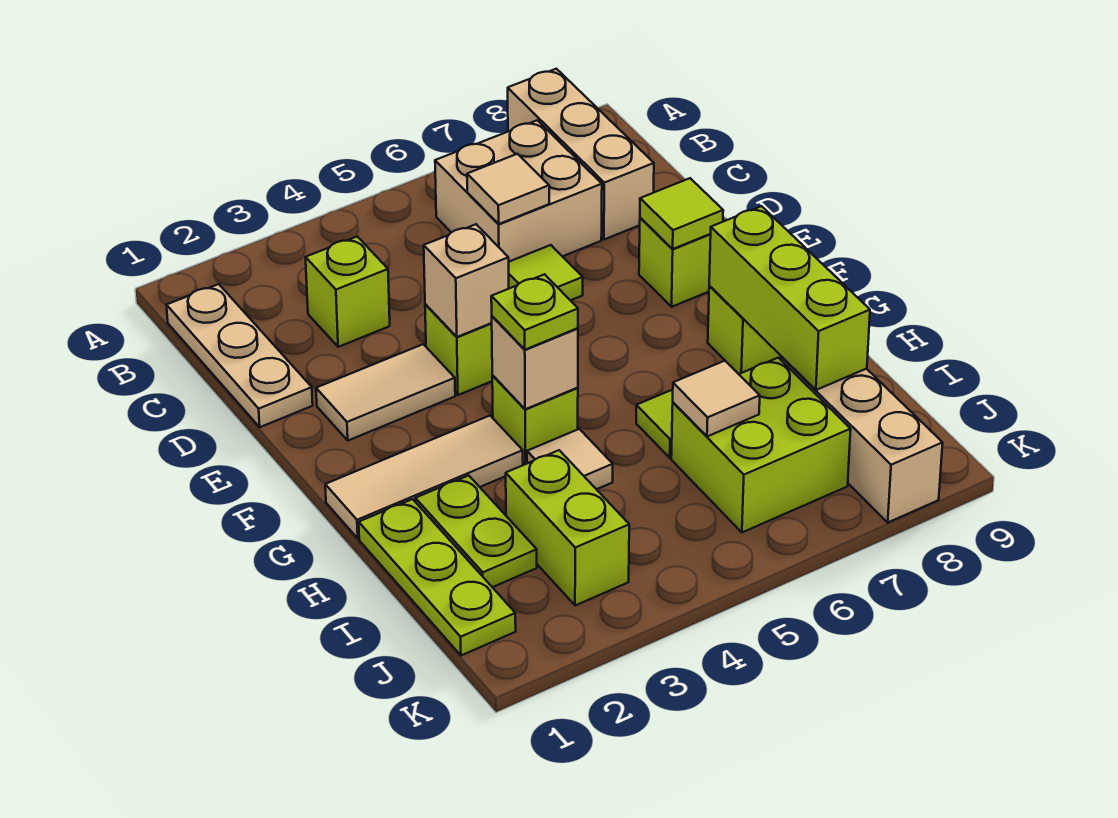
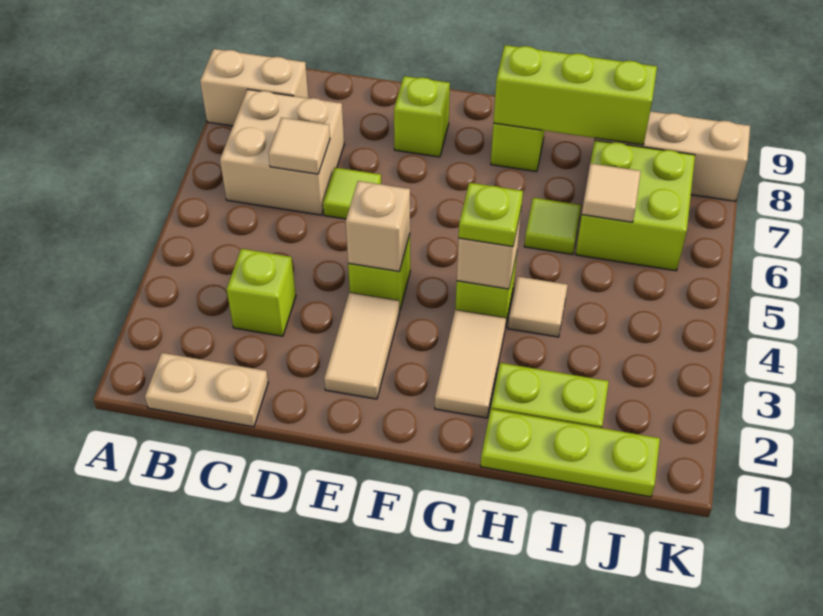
tan 1x3 brick [508,69,654,240] -> tan 1x2 brick [200,49,308,126]
tan 1x3 plate [167,284,313,427] -> tan 1x2 plate [145,353,268,427]
lime 1x1 tile [640,178,723,249] -> none
tan 1x3 tile [325,416,523,538] -> tan 1x2 tile [435,310,506,418]
lime 1x2 brick [506,450,629,606] -> none

